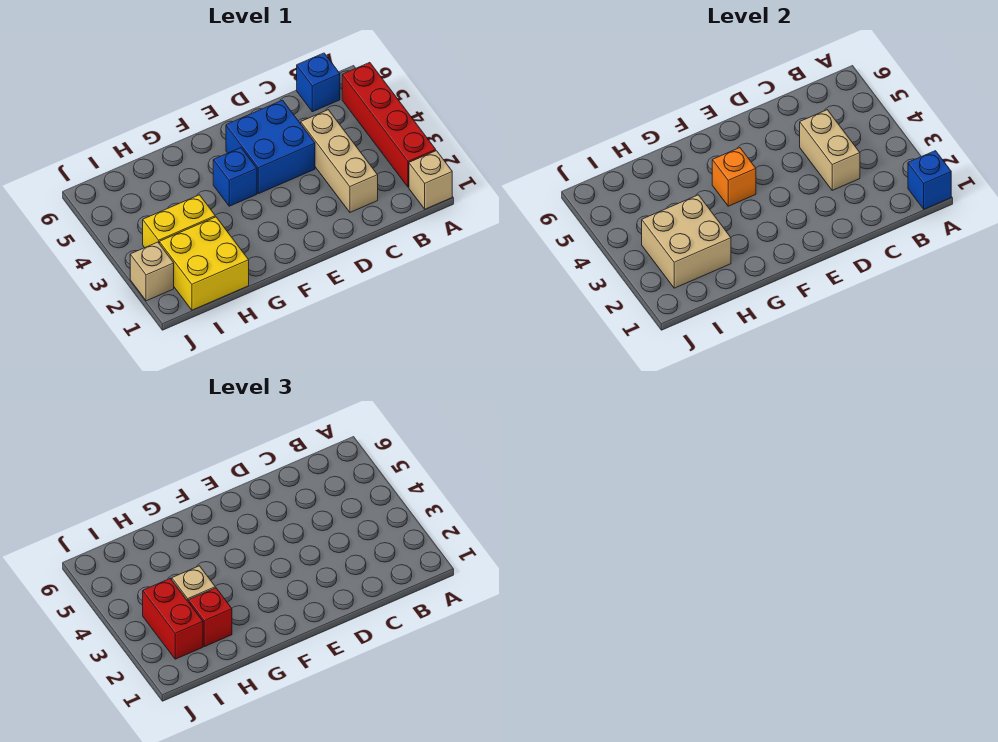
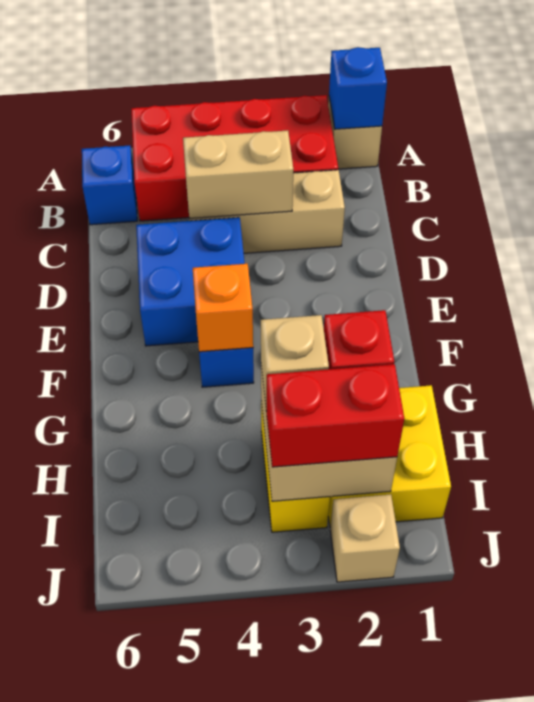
red 1x4 brick [342,63,436,187] -> red 2x4 brick [131,95,338,221]

